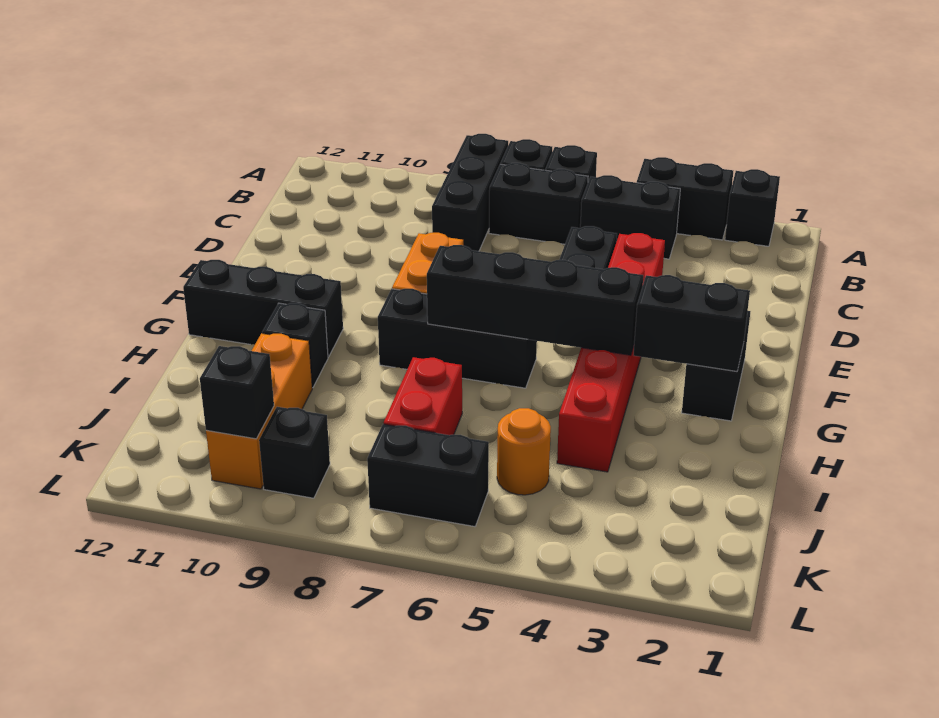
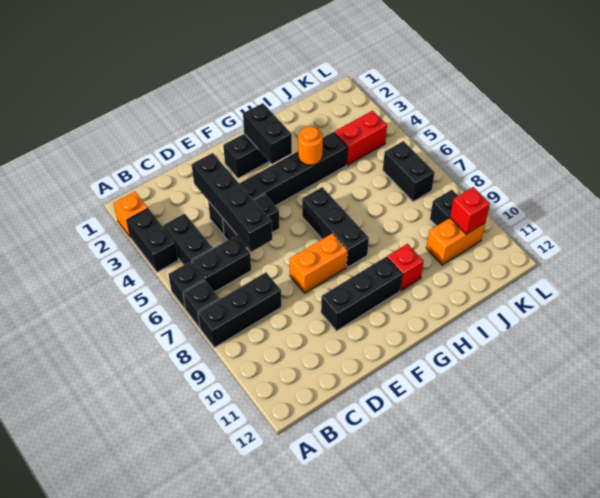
black 1x1 brick [725,169,780,246] -> orange 1x1 brick [114,192,148,237]
black 1x2 brick [489,163,588,244] -> black 1x2 brick turned to [192,236,251,292]
red 1x6 brick [557,233,665,472] -> black 1x6 brick [208,132,347,235]
black 1x4 brick [427,245,643,355] -> black 1x4 brick moved to [192,153,272,252]
black 1x3 brick [183,260,343,357] -> black 1x3 brick turned to [321,257,402,331]
black 1x1 brick [262,303,328,388] -> red 1x1 brick [387,244,424,291]
red 1x2 brick [383,357,462,435] -> red 1x2 brick moved to [334,111,387,165]
orange 1x3 brick [206,333,312,489] -> orange 1x2 brick [426,218,485,265]
orange 1x1 round brick [497,408,551,495] -> orange 1x1 round brick moved to [298,127,323,165]
black 1x1 brick [200,346,274,439] -> red 1x1 brick [450,187,490,234]

